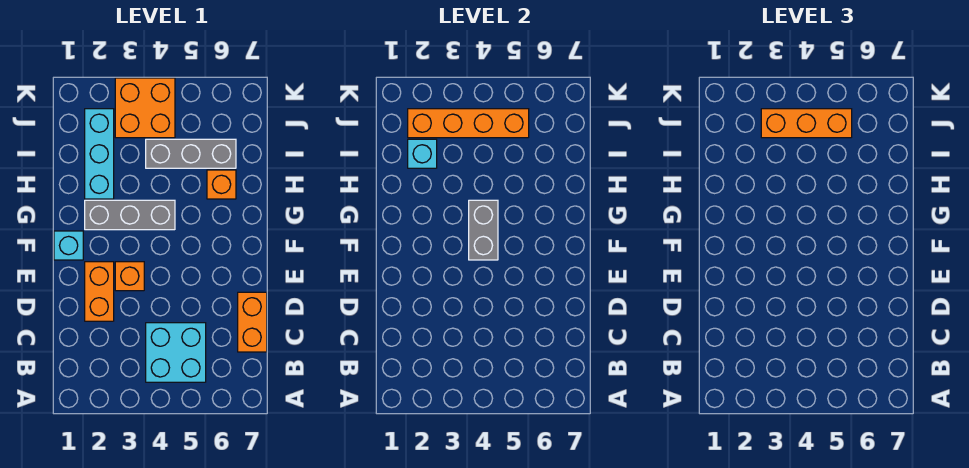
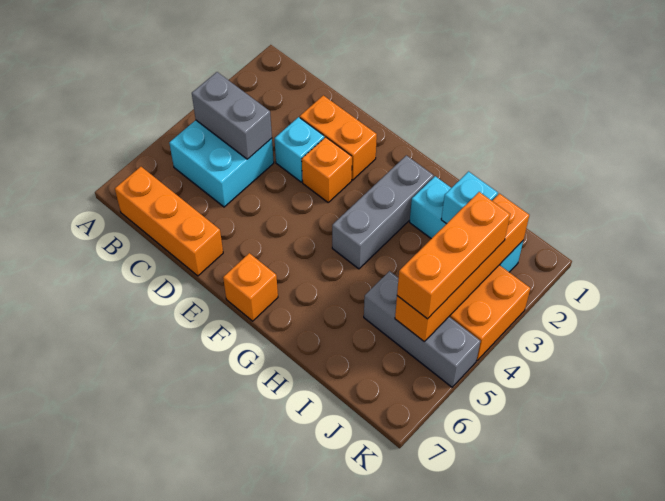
orange 1x2 brick [238,292,267,352] -> orange 1x3 brick [115,167,223,276]
cyan 1x1 brick [54,231,83,260] -> cyan 1x1 brick moved to [275,117,324,182]
grey 1x2 brick [469,200,498,260] -> grey 1x2 brick moved to [192,72,272,159]
orange 1x1 brick [207,170,236,199] -> orange 1x1 brick moved to [223,253,278,321]
grey 1x3 brick [146,139,236,168] -> grey 1x3 brick turned to [364,271,480,387]

